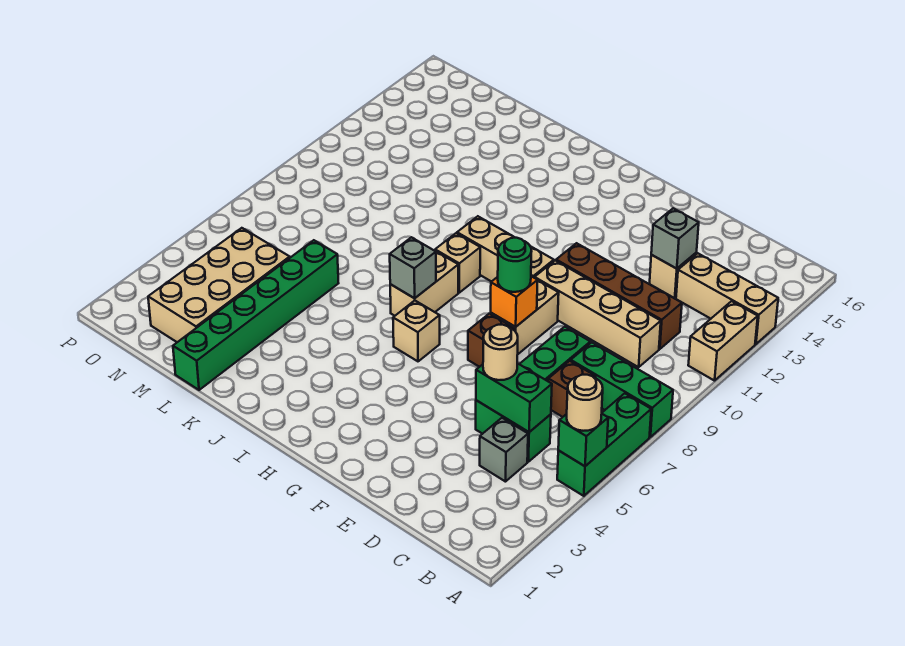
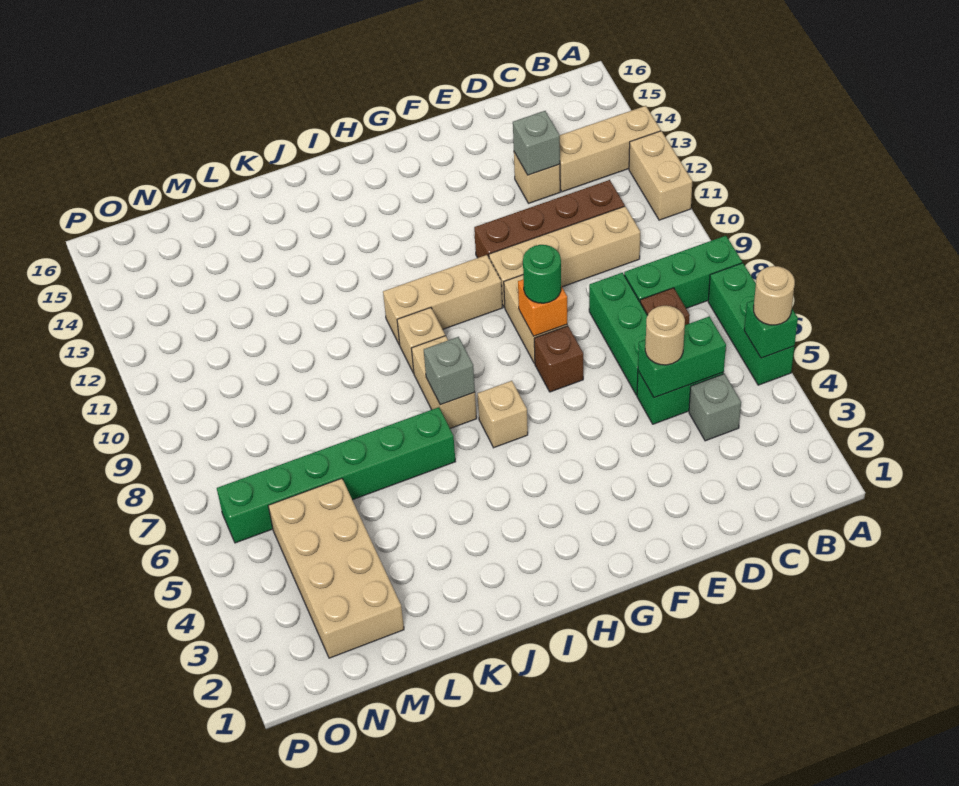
green 1x6 brick [173,240,338,390] -> green 1x6 brick turned to [217,407,455,543]

